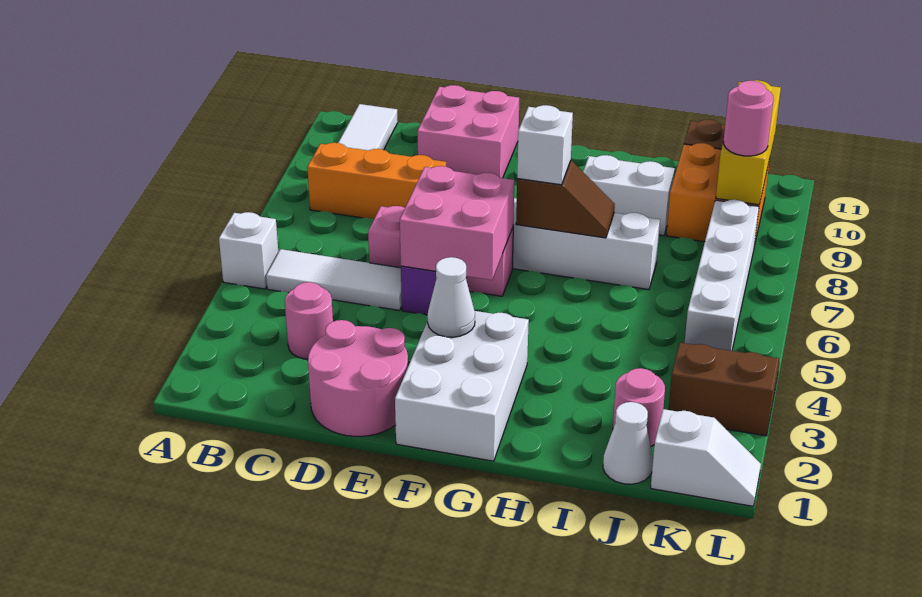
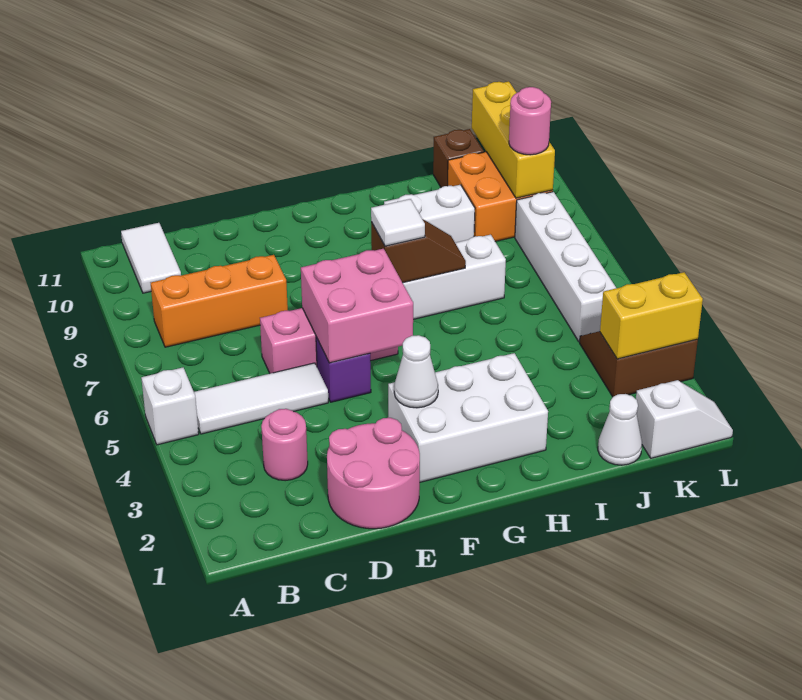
pink 2x2 brick [417,85,519,178] -> none
white 2x3 brick [395,311,529,461] -> white 2x3 brick turned to [388,353,548,482]
white 1x1 brick [517,105,573,185] -> white 1x1 tile [371,199,425,246]
pink 1x1 round brick [613,368,665,446] -> none
none -> yellow 1x2 brick [600,272,703,359]

